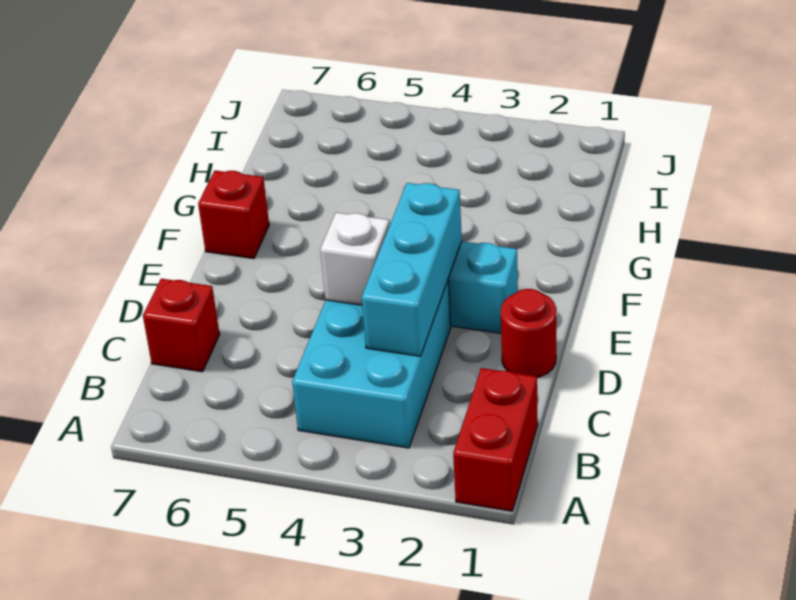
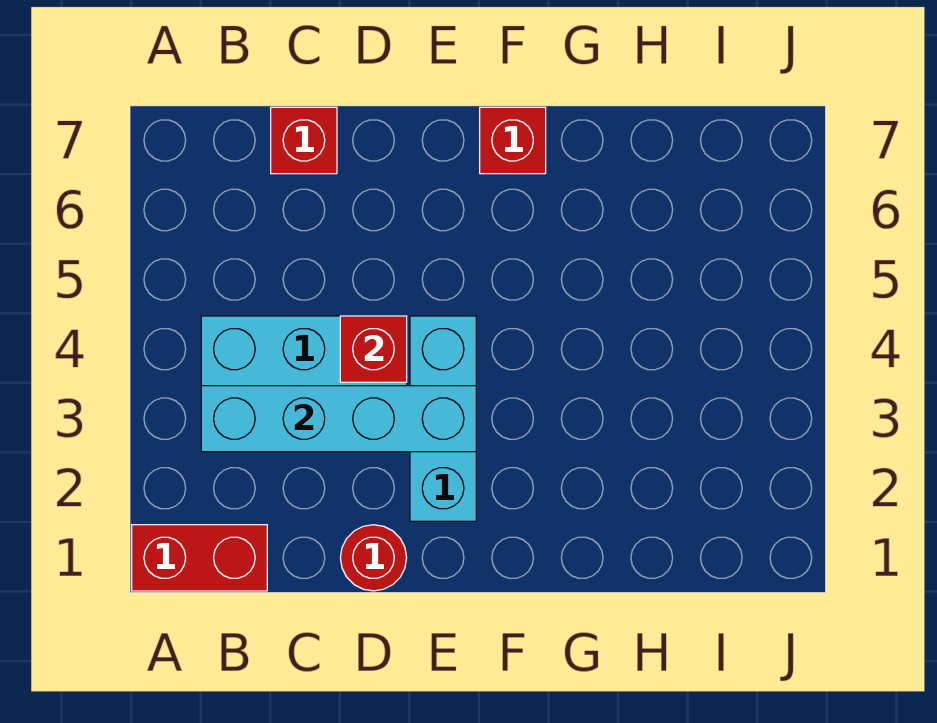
cyan 1x3 brick [361,183,462,356] -> cyan 1x4 brick [201,386,476,452]
white 1x1 brick [320,213,390,305] -> red 1x1 brick [340,316,407,382]

